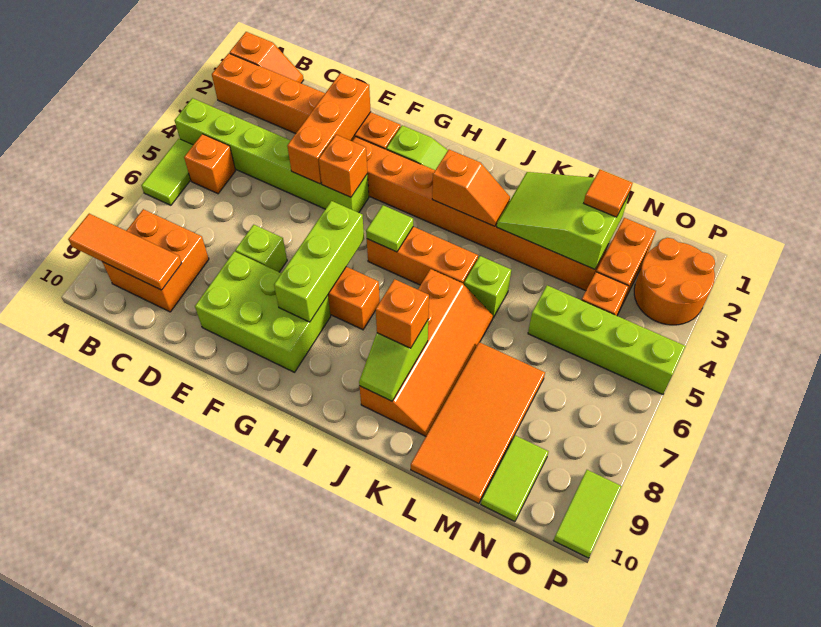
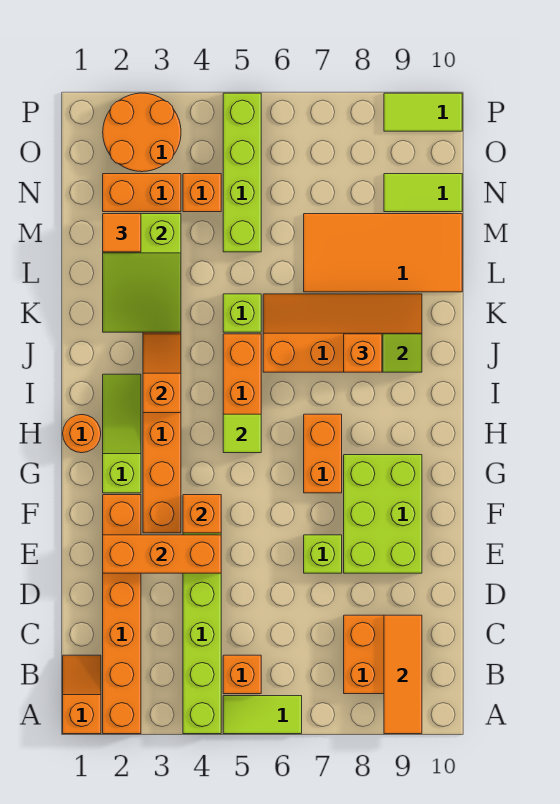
lime 1x3 brick [274,201,364,322] -> none
none -> orange 1x1 round brick [63,415,101,453]

